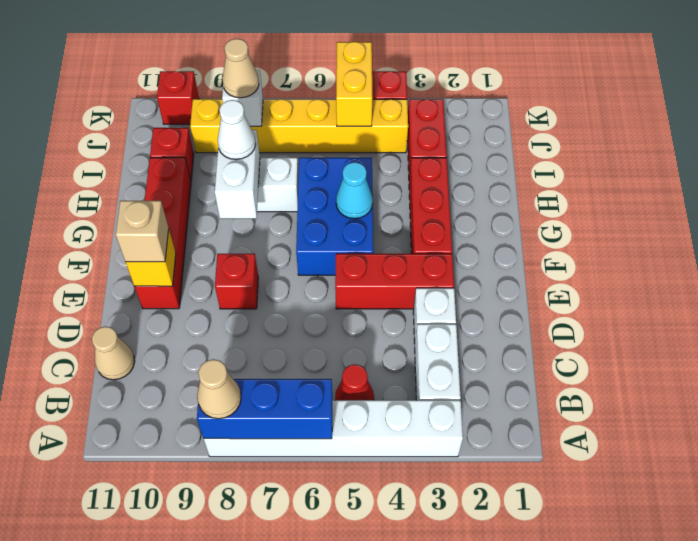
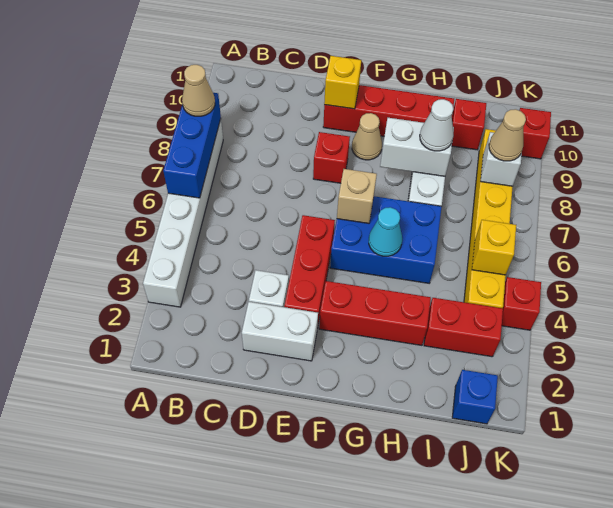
white 1x2 brick [415,324,461,400] -> white 1x2 brick moved to [242,302,318,361]
red 1x1 cone [335,364,374,400] -> none
tan 1x1 cone [92,326,135,380] -> tan 1x1 cone moved to [352,113,382,160]
tan 1x1 brick [116,201,169,262] -> tan 1x1 brick moved to [337,169,377,223]
none -> blue 1x1 brick [452,370,498,424]
yellow 1x2 brick [336,42,372,126] -> yellow 1x1 brick [472,220,516,275]

